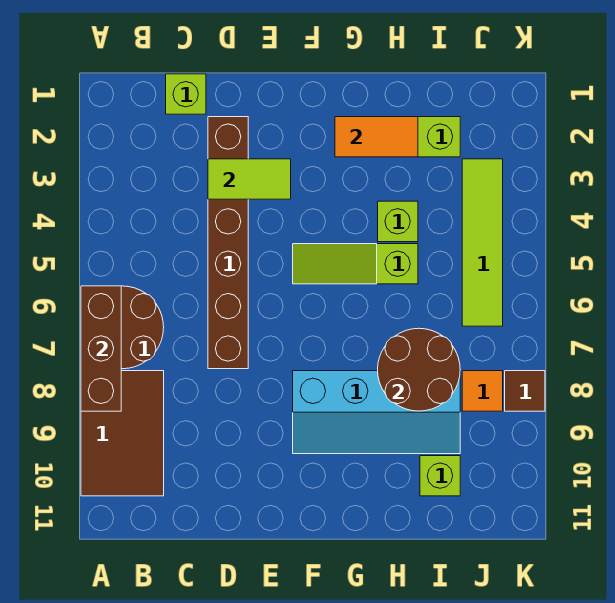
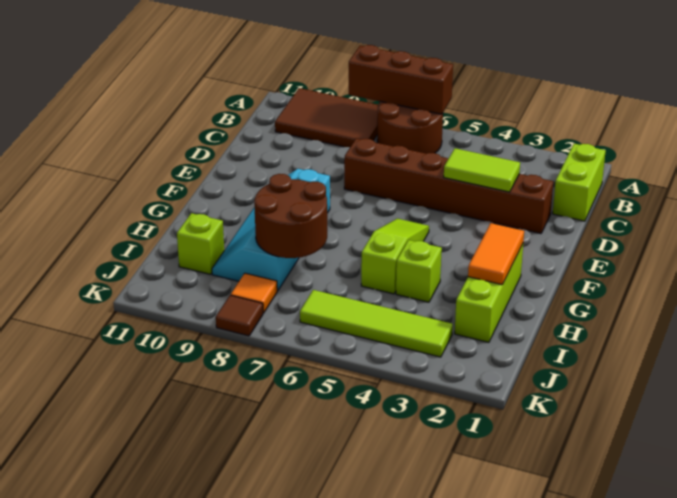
lime 1x1 brick [166,74,206,114] -> lime 1x2 brick [553,144,606,221]
lime 1x2 tile [208,159,291,199] -> lime 1x2 tile turned to [444,148,520,192]

